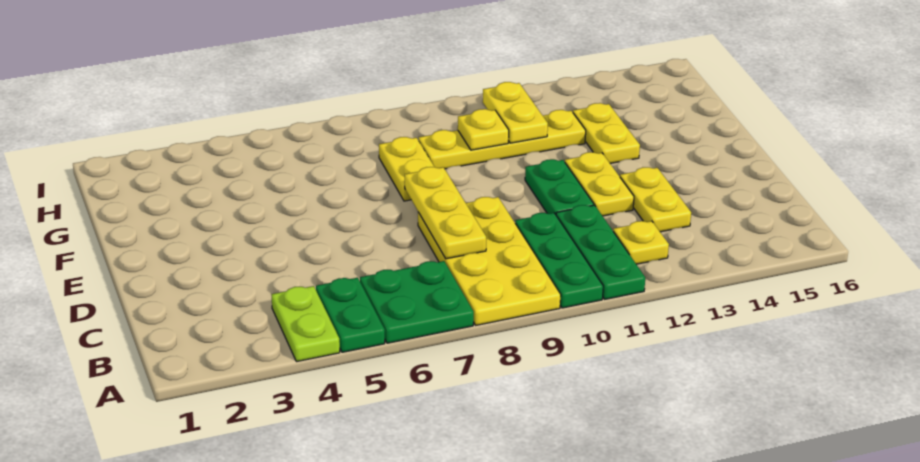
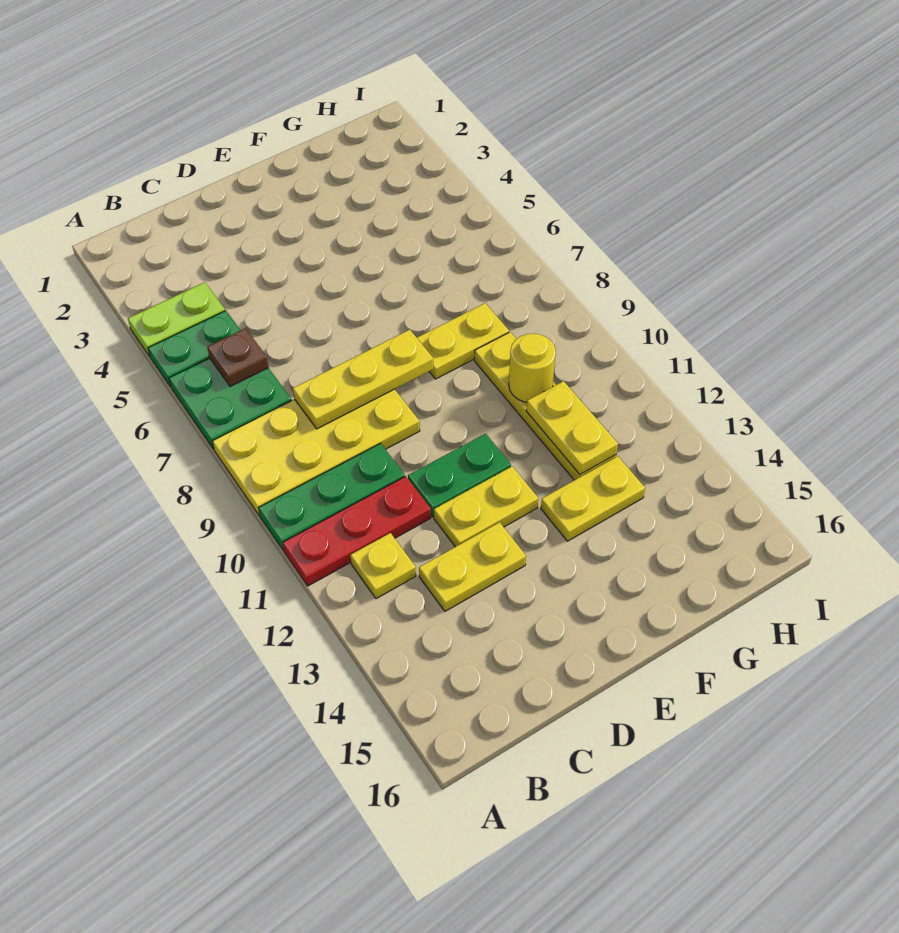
green 1x3 plate [556,205,645,300] -> red 1x3 plate [283,476,431,586]
none -> brown 1x1 plate [207,328,268,387]
yellow 1x1 plate [458,109,509,150] -> yellow 1x1 round brick [509,334,556,402]
yellow 1x2 plate [483,82,548,143] -> yellow 1x2 plate turned to [526,381,618,474]

